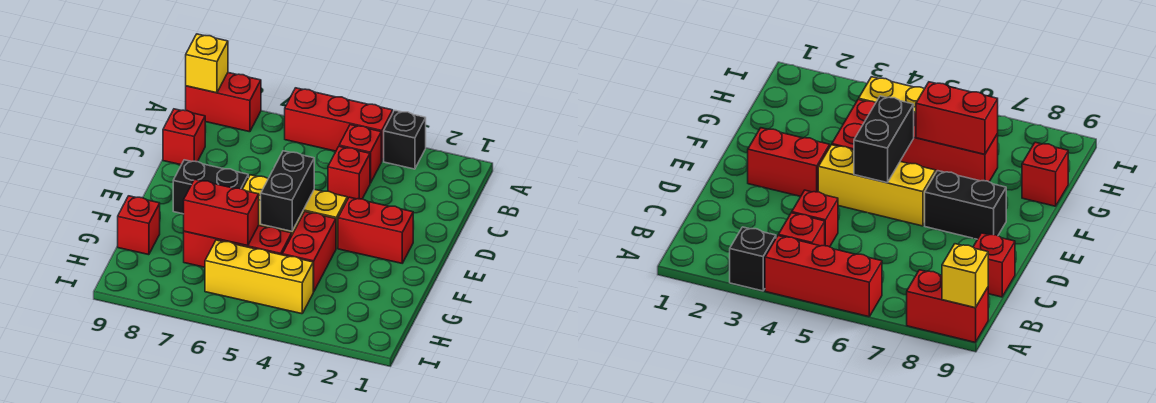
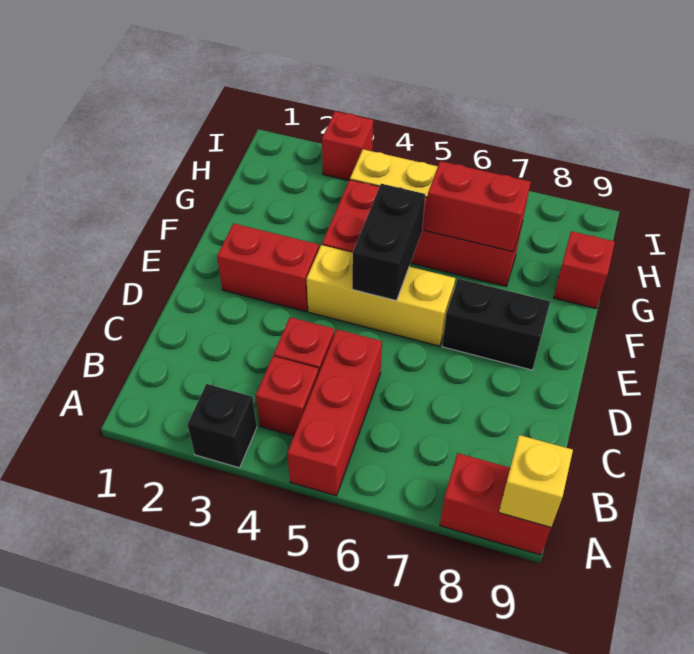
red 1x3 brick [285,88,393,162] -> red 1x3 brick turned to [287,329,382,496]
red 1x1 brick [163,109,205,165] -> red 1x1 brick moved to [322,111,373,180]

